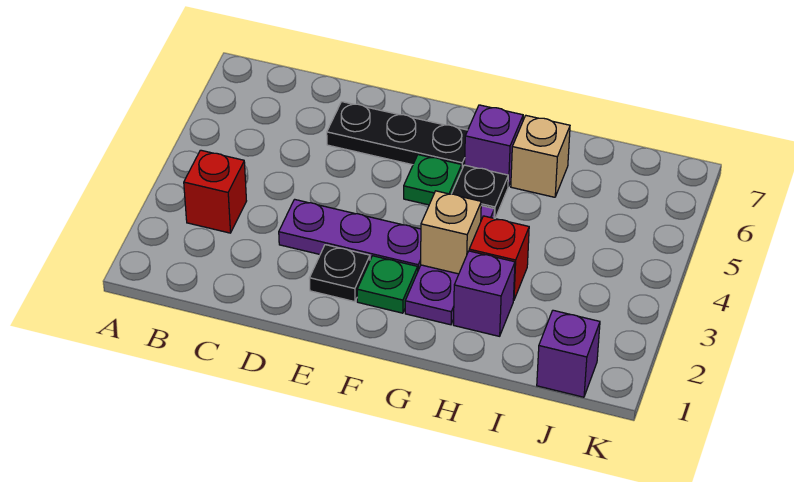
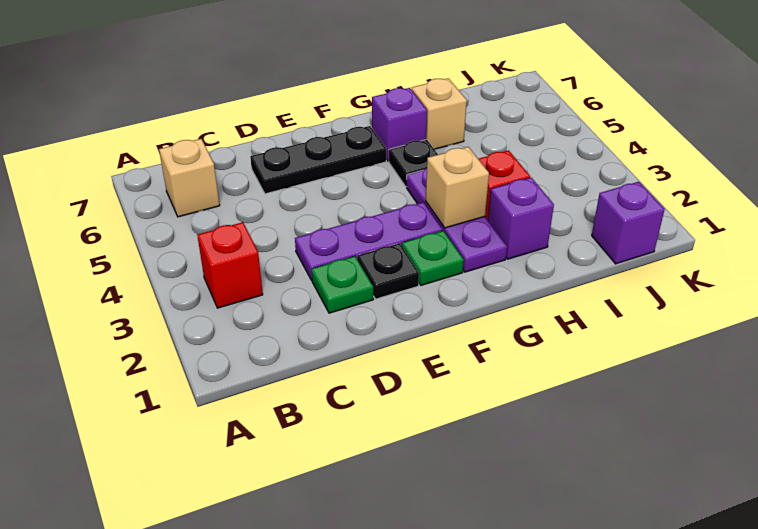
none -> tan 1x1 brick [159,139,220,217]
green 1x1 plate [404,155,462,205] -> green 1x1 plate moved to [312,256,373,313]

